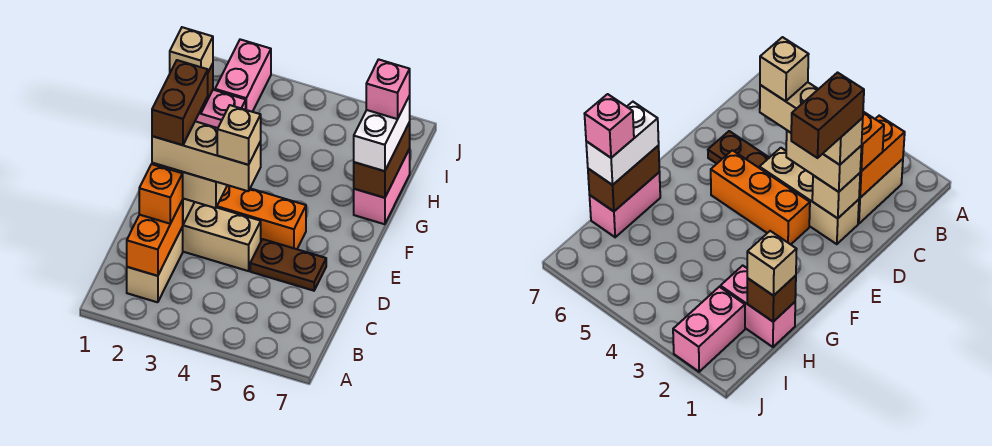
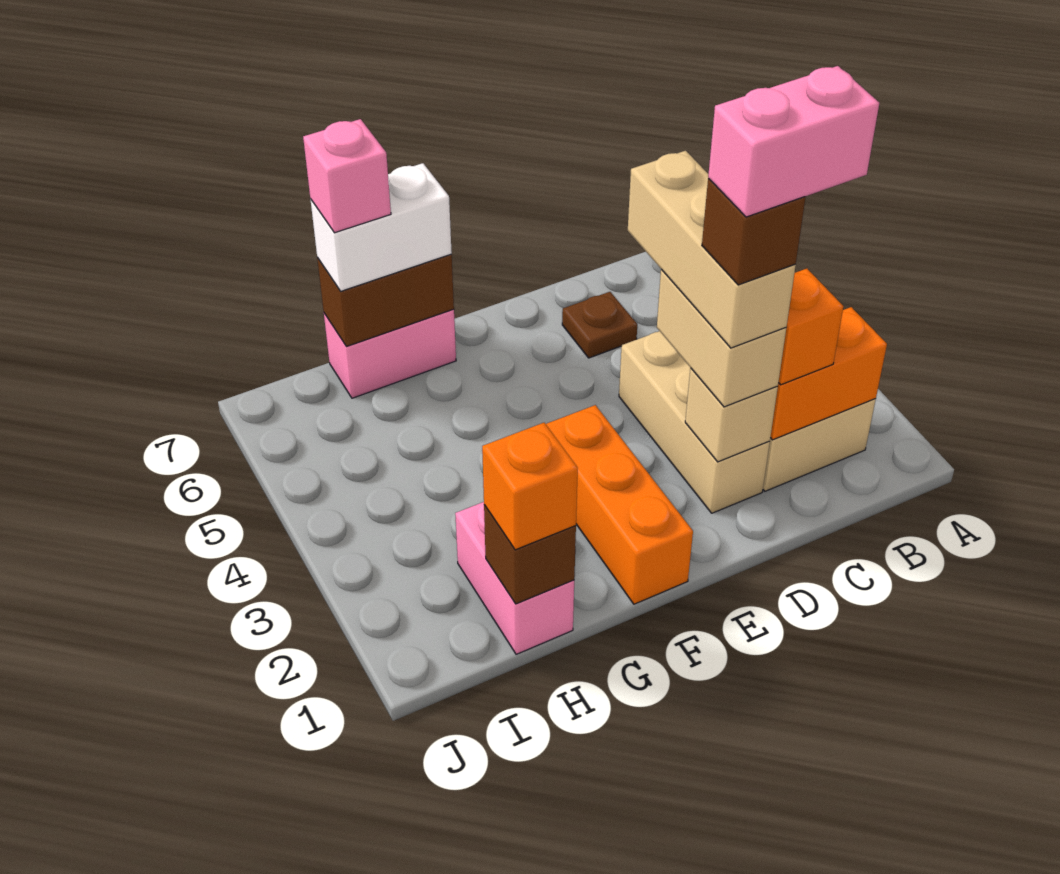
brown 1x2 brick [152,60,208,145] -> brown 1x1 brick [702,178,806,285]
tan 1x1 brick [217,105,261,165] -> none
brown 1x2 plate [250,239,326,291] -> brown 1x1 plate [562,292,637,358]
orange 1x3 brick [216,185,306,249] -> orange 1x3 brick moved to [546,405,693,604]
tan 1x1 brick [170,27,213,72] -> orange 1x1 brick [482,423,578,550]
pink 1x2 brick [215,39,271,112] -> pink 1x2 brick moved to [708,66,879,217]

